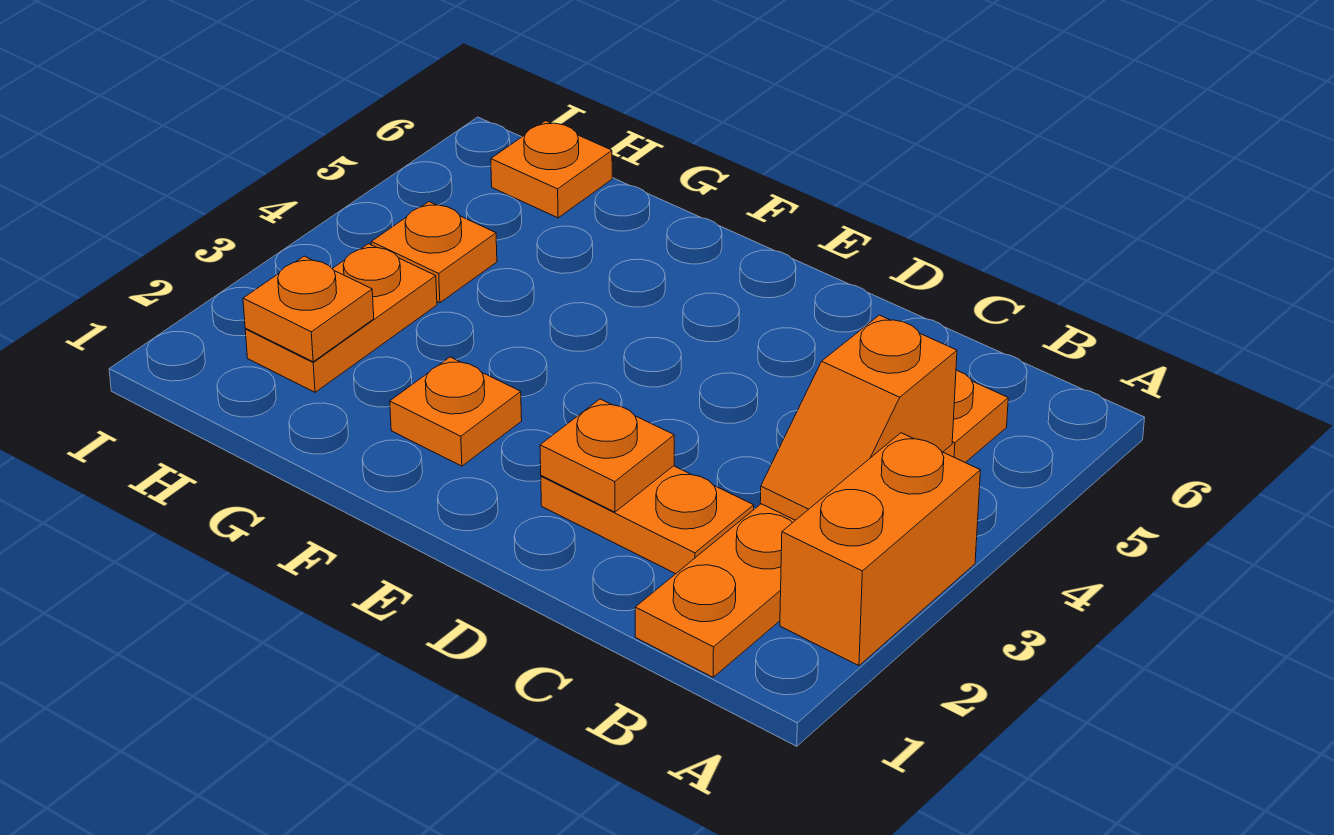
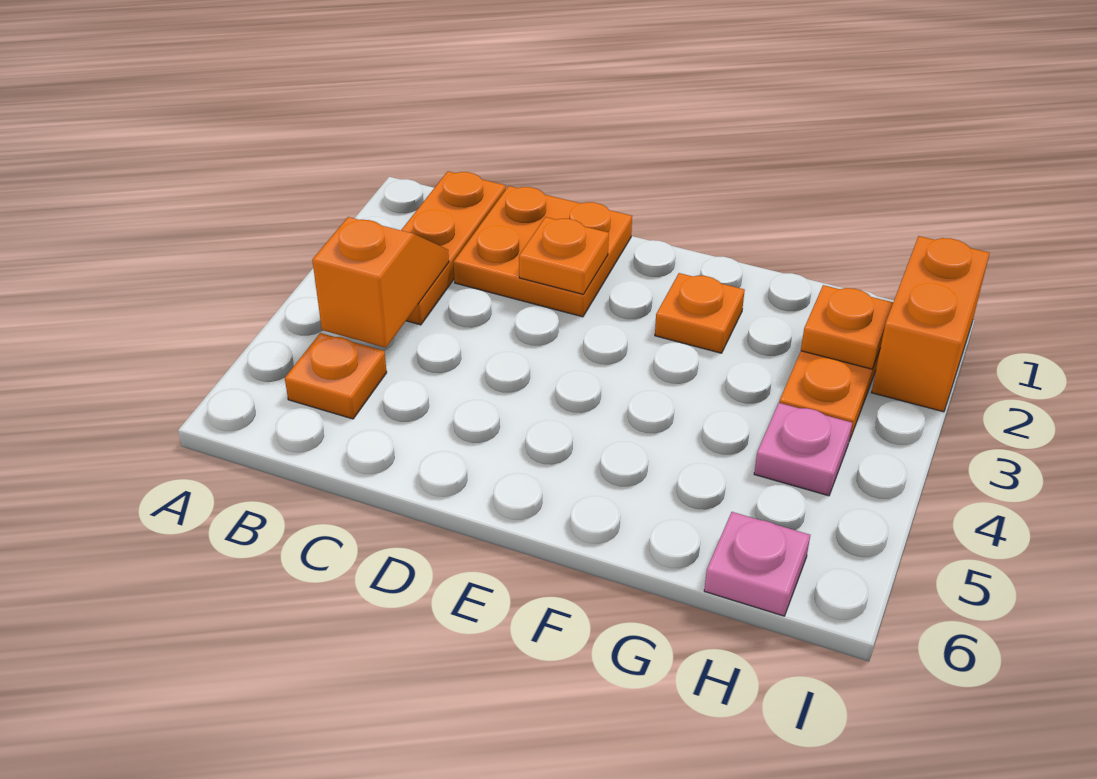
orange 1x2 brick [780,433,980,666] -> orange 1x2 brick moved to [872,236,990,412]
orange 1x2 plate [541,466,754,574] -> orange 2x2 plate [454,186,632,317]
orange 1x1 plate [371,202,497,303] -> pink 1x1 plate [754,403,852,496]
orange 1x1 plate [491,121,612,218] -> pink 1x1 plate [704,512,810,616]

